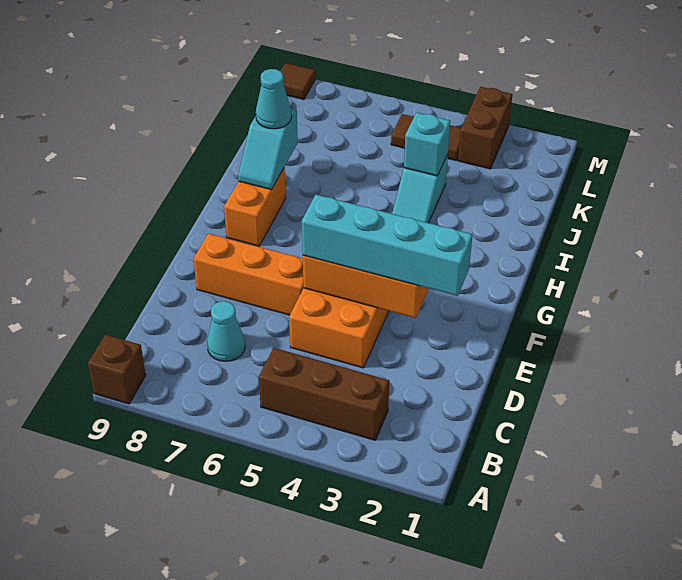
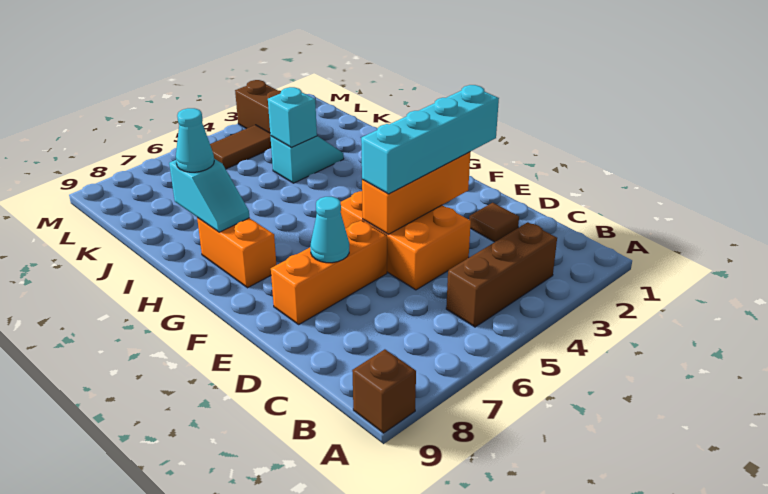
cyan 1x1 cone [207,301,245,361] -> cyan 1x1 cone moved to [310,197,349,263]
cyan 1x2 slope [392,154,448,223] -> cyan 1x2 slope turned to [270,136,344,183]
brown 1x1 tile [281,63,315,100] -> brown 1x1 tile moved to [469,203,519,242]

